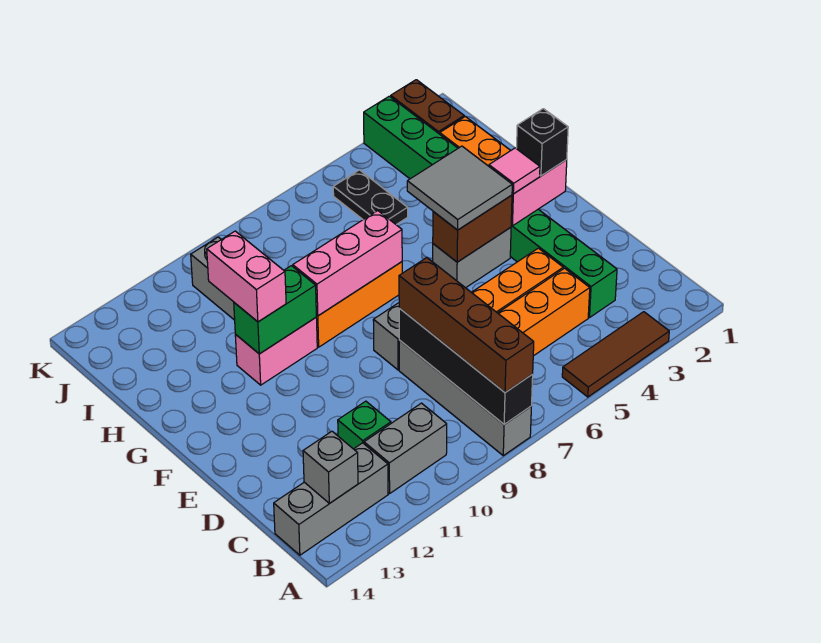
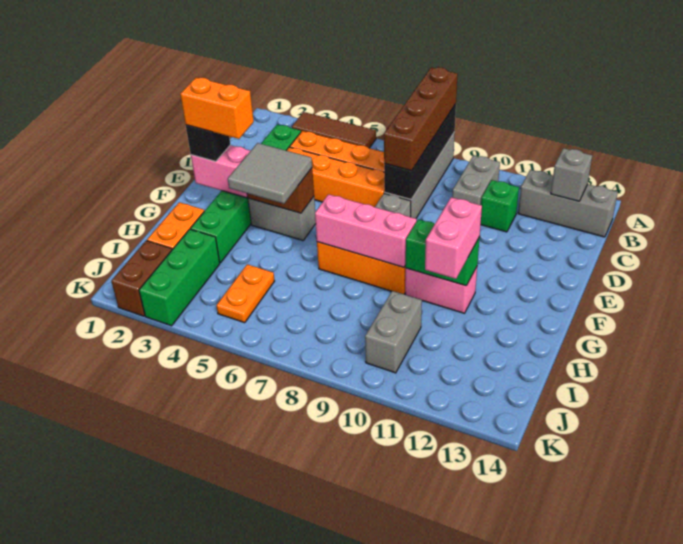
grey 1x2 brick [364,403,447,494] -> grey 1x2 brick turned to [452,155,500,205]
none -> orange 1x2 brick [180,77,254,139]
pink 1x1 tile [489,148,540,194] -> none
black 1x2 plate [333,170,408,225] -> orange 1x2 plate [216,264,274,323]

